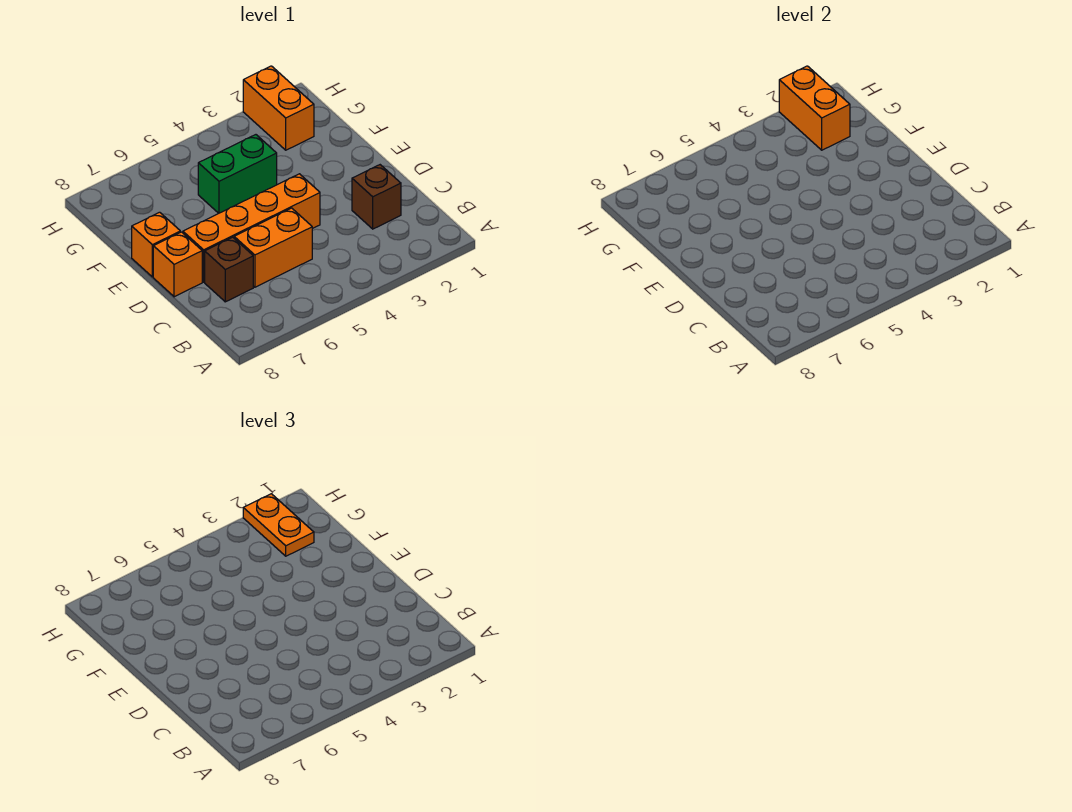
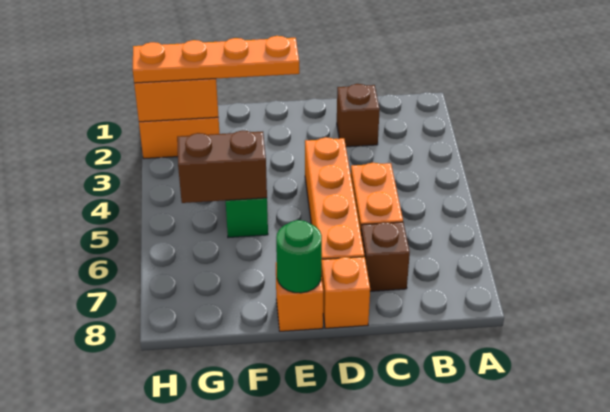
none -> green 1x1 round brick [276,220,322,293]
none -> brown 1x2 brick [177,131,267,203]
orange 1x2 plate [243,494,314,556] -> orange 1x4 plate [133,36,299,83]

